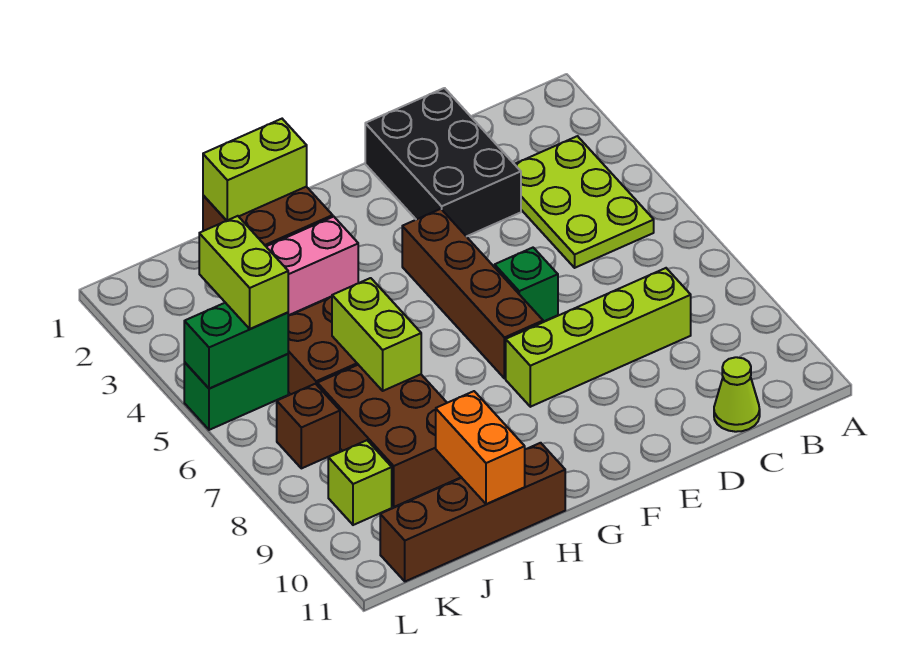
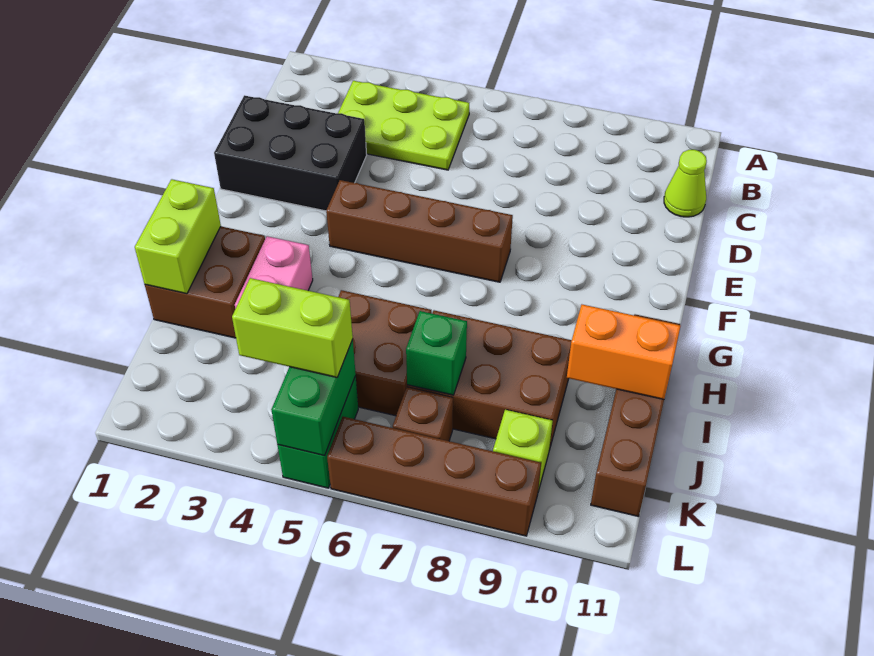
lime 1x4 brick [506,268,691,407] -> none
green 1x1 brick [495,248,558,322] -> green 1x1 brick moved to [406,311,467,395]
lime 1x2 brick [332,278,421,391] -> none
none -> brown 1x4 brick [327,417,541,536]

